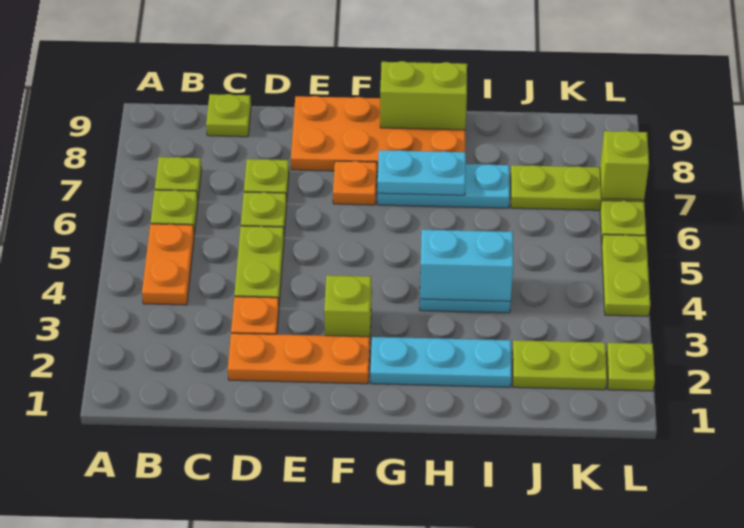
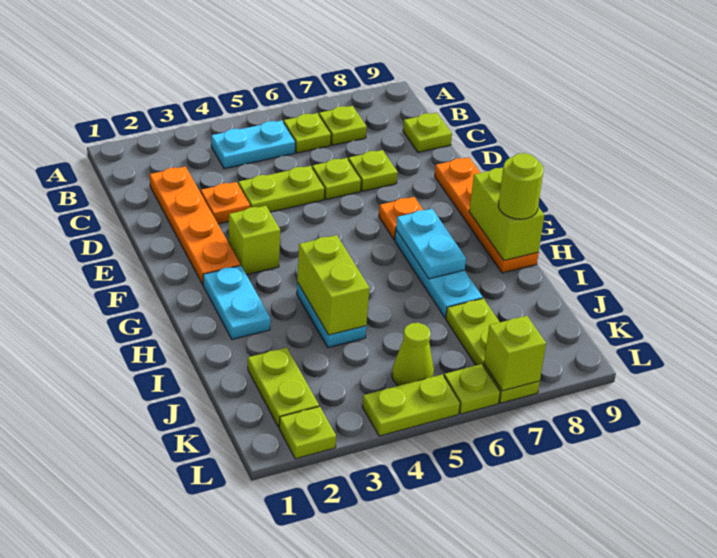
orange 1x2 plate [142,224,194,305] -> cyan 1x2 plate [211,120,295,169]
orange 1x3 plate [228,333,370,384] -> orange 1x4 plate [150,166,240,284]
orange 2x4 plate [291,96,465,172] -> orange 1x4 plate [435,157,538,273]
cyan 1x3 plate [371,337,511,387] -> cyan 1x2 plate [203,265,270,339]
cyan 1x2 brick [420,230,513,301] -> lime 1x2 brick [297,235,369,335]
none -> lime 1x1 round brick [498,153,543,219]
none -> lime 1x1 cone [392,323,434,386]

